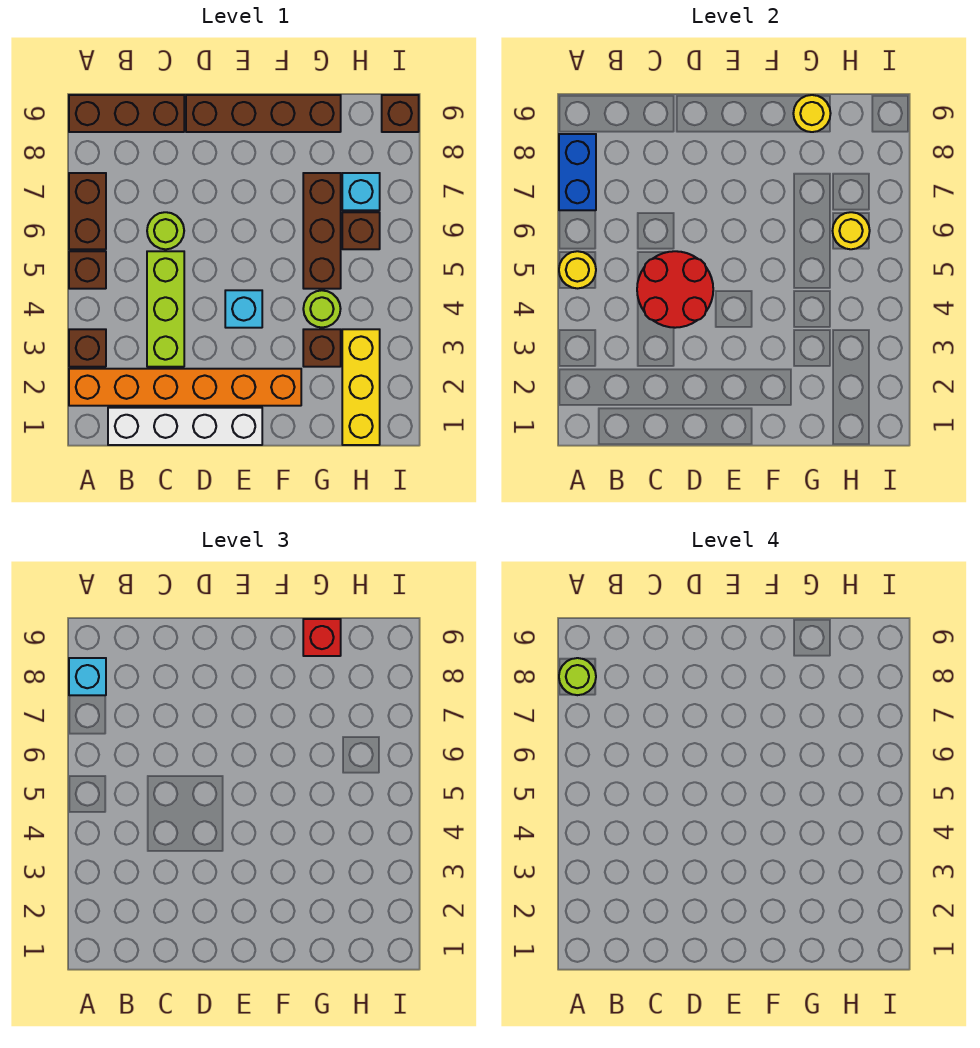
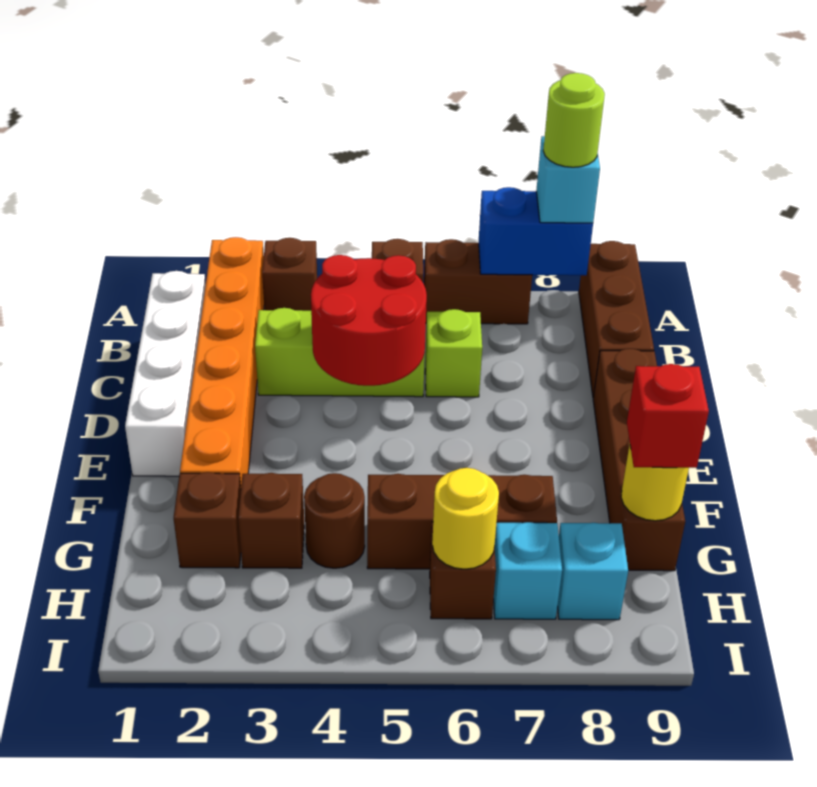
yellow 1x1 round brick [559,251,596,288] -> none
lime 1x1 round brick [147,212,184,249] -> lime 1x1 brick [425,309,482,397]
cyan 1x1 brick [225,290,262,328] -> cyan 1x1 brick moved to [557,523,628,620]
lime 1x1 round brick [303,290,341,328] -> brown 1x1 round brick [304,473,365,568]
yellow 1x3 brick [342,329,380,445] -> none
brown 1x1 brick [382,95,419,132] -> brown 1x1 brick moved to [174,472,241,568]

